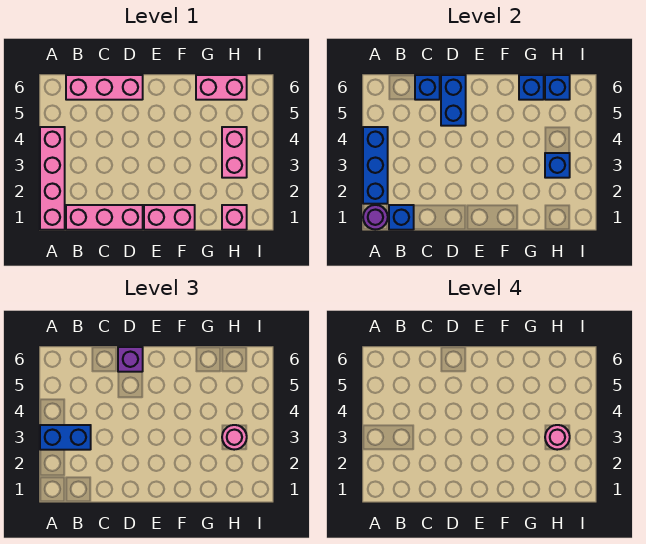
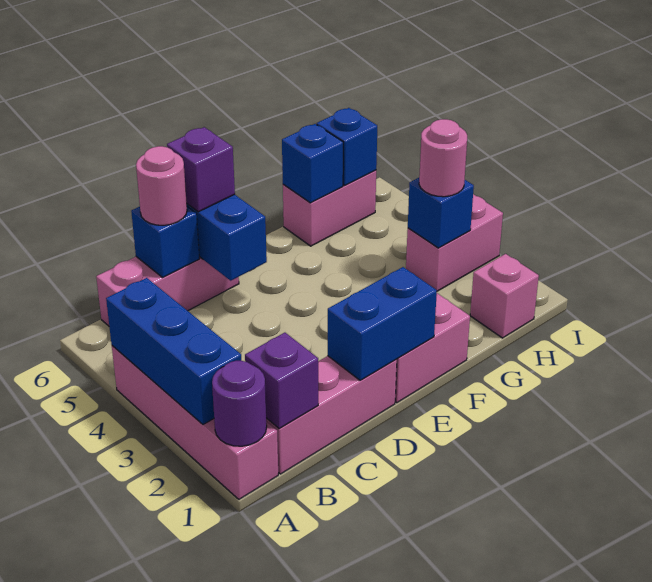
blue 1x2 brick [40,425,91,450] -> blue 1x2 brick moved to [328,267,437,380]
blue 1x1 brick [389,205,414,230] -> purple 1x1 brick [245,333,318,428]
pink 1x2 brick [222,127,247,178] -> pink 1x2 brick turned to [406,194,503,291]
pink 1x1 round brick [545,425,570,450] -> pink 1x1 round brick moved to [136,146,187,225]

